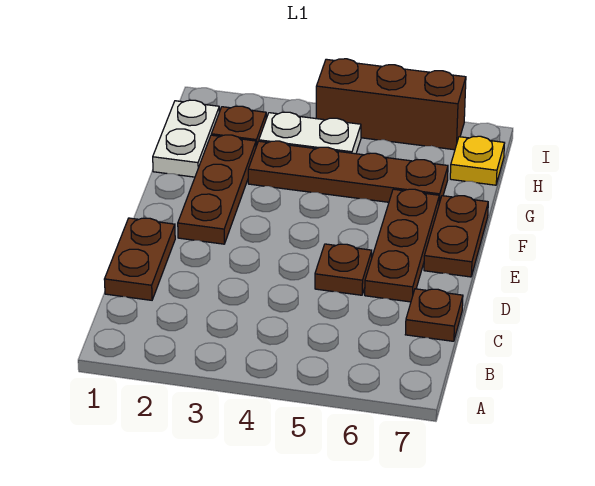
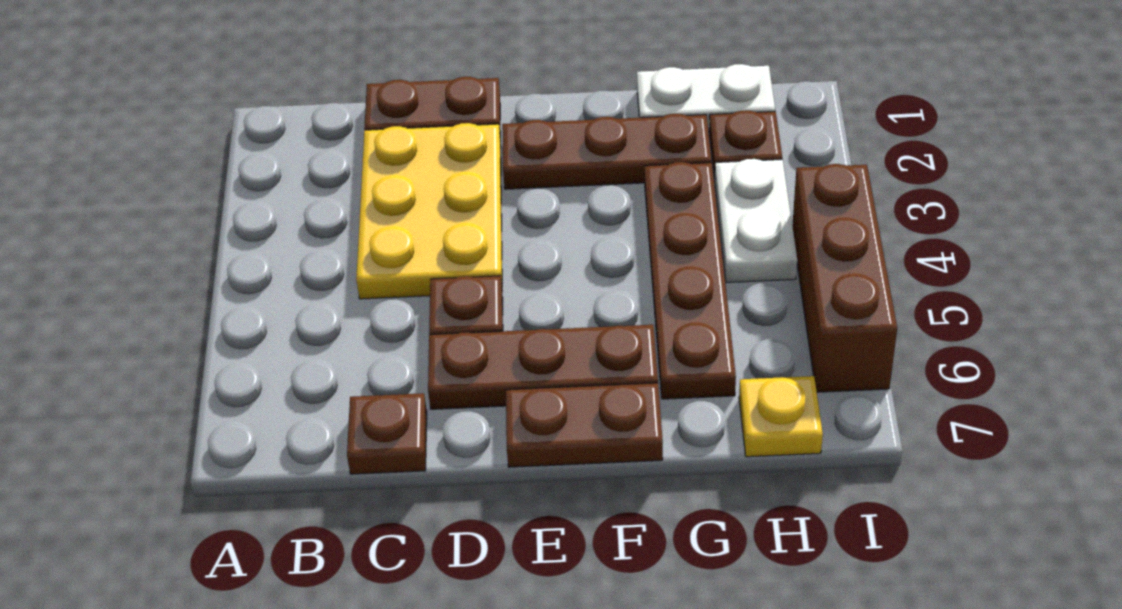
none -> yellow 2x3 plate [356,123,502,299]

